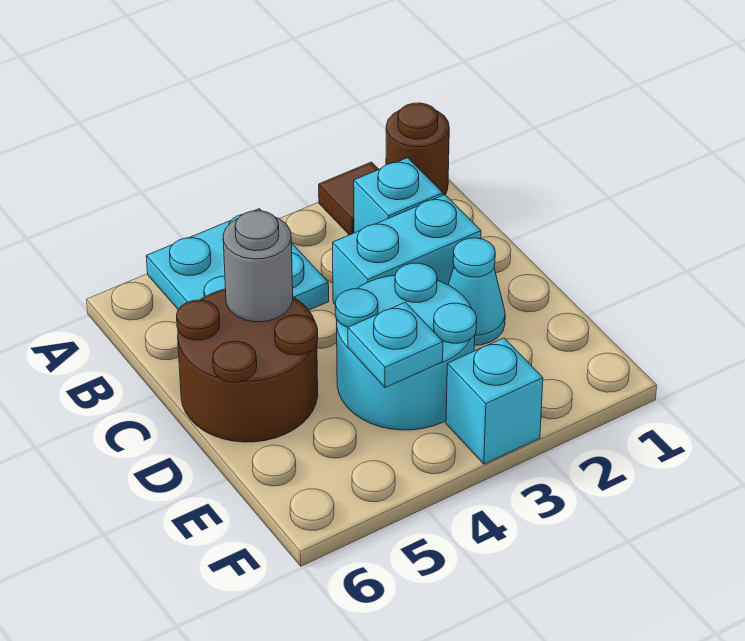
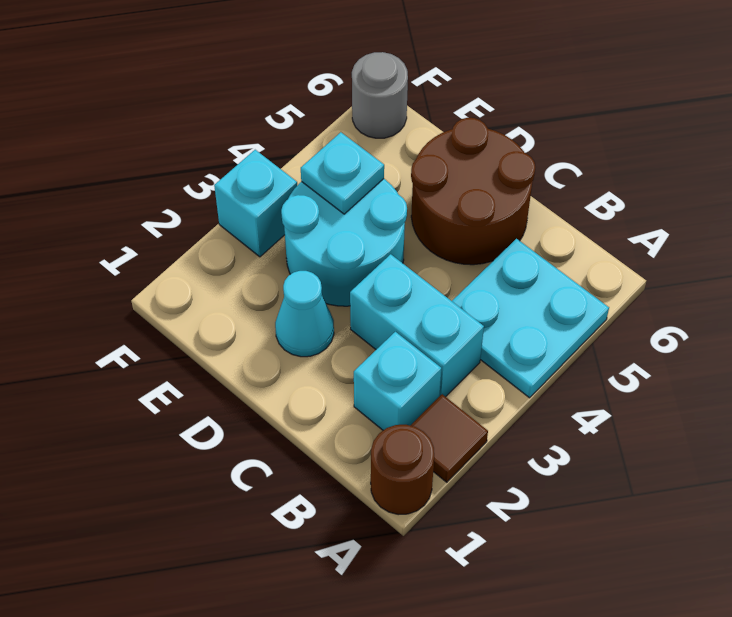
cyan 1x2 brick [333,195,481,304] -> cyan 1x2 brick turned to [350,254,484,397]
grey 1x1 round brick [223,211,293,322] -> grey 1x1 round brick moved to [352,52,408,138]

